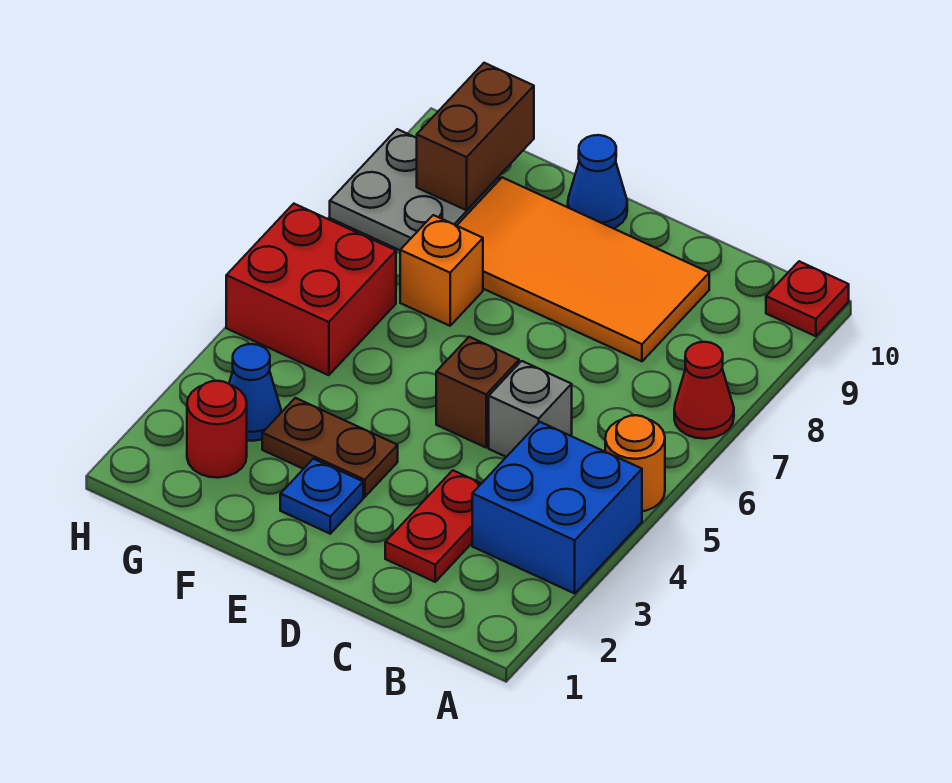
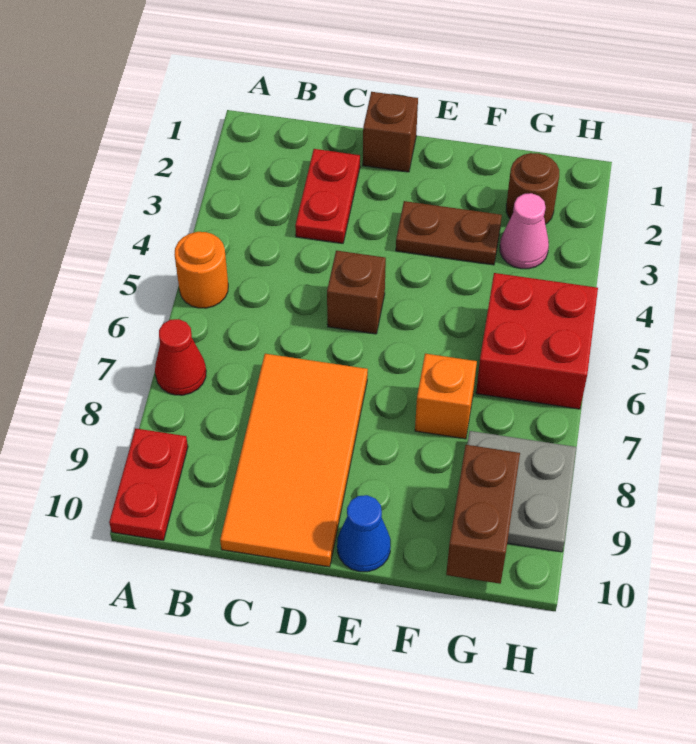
blue 2x2 brick [472,422,642,593] -> none
red 1x1 plate [766,261,849,336] -> red 1x2 plate [109,428,188,541]
grey 1x1 brick [489,361,572,457] -> none
orange 2x4 tile [457,177,709,361] -> orange 2x4 tile turned to [220,354,368,567]
none -> brown 1x1 brick [363,92,418,172]
blue 1x1 plate [280,459,363,534] -> none
red 1x1 round brick [187,381,247,478] -> brown 1x1 round brick [506,153,559,224]
blue 1x1 cone [229,344,281,441] -> pink 1x1 cone [500,193,549,269]

